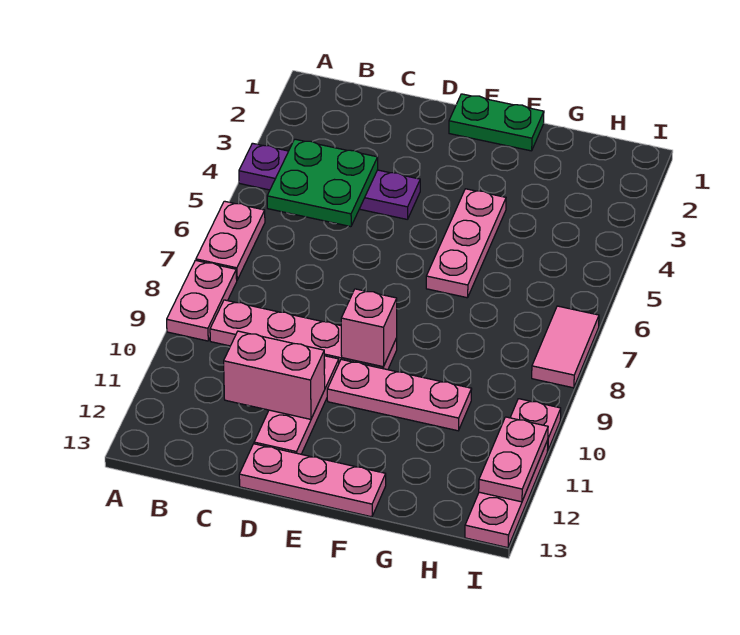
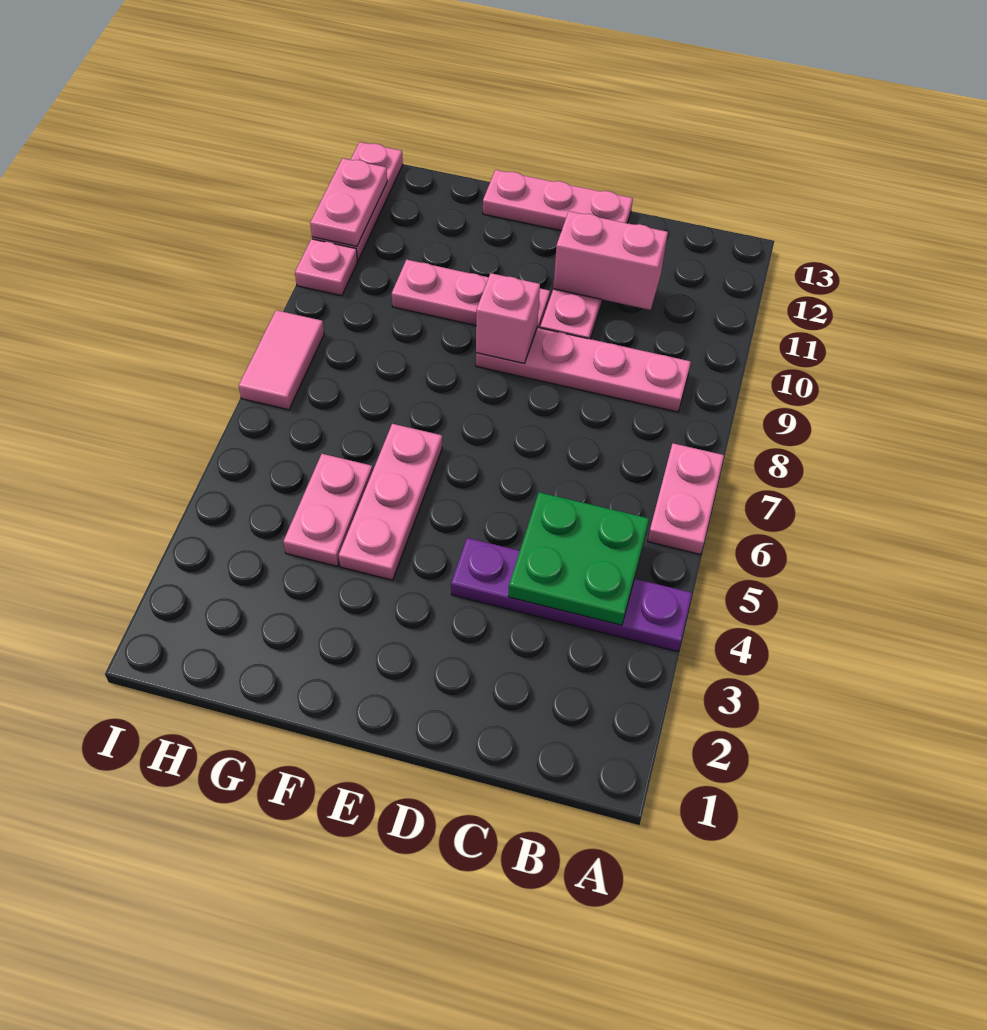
pink 1x2 plate [167,260,237,341] -> pink 1x2 plate moved to [283,454,373,566]
green 1x2 plate [449,94,544,151] -> none

